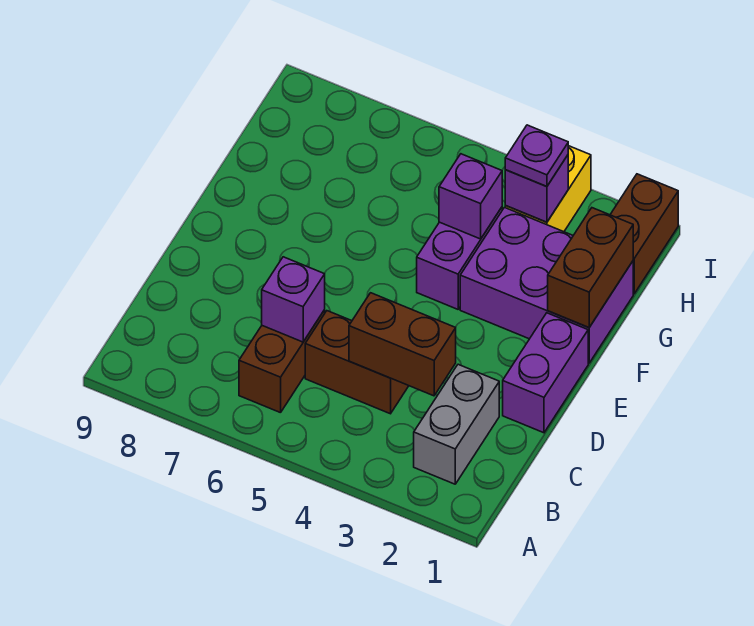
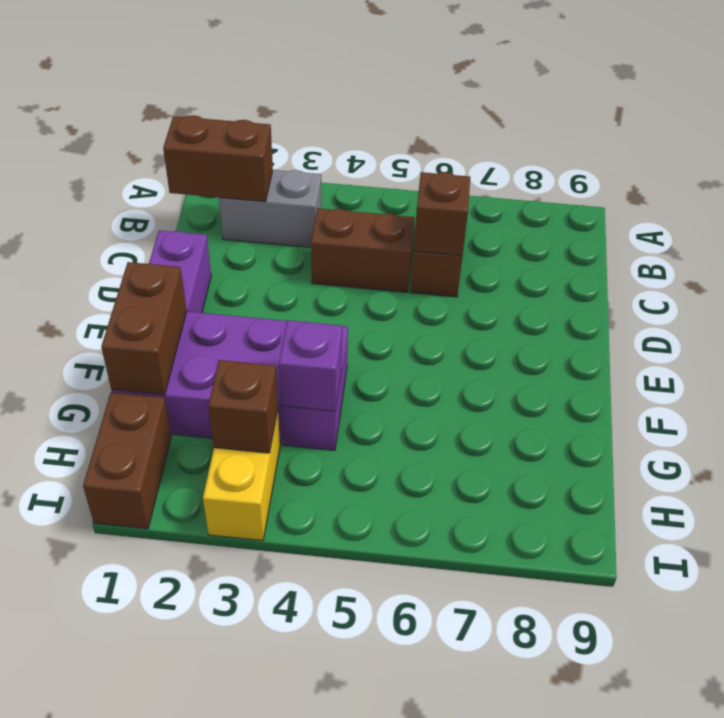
grey 1x2 brick [414,364,499,484] -> grey 1x2 brick turned to [219,170,321,247]
brown 1x2 brick [349,293,456,396] -> brown 1x2 brick moved to [163,115,273,202]
purple 1x1 brick [262,257,325,342] -> brown 1x1 brick [414,172,470,256]
purple 1x1 brick [505,155,568,222] -> brown 1x1 brick [208,360,278,453]
purple 1x1 plate [505,125,568,187] -> none

